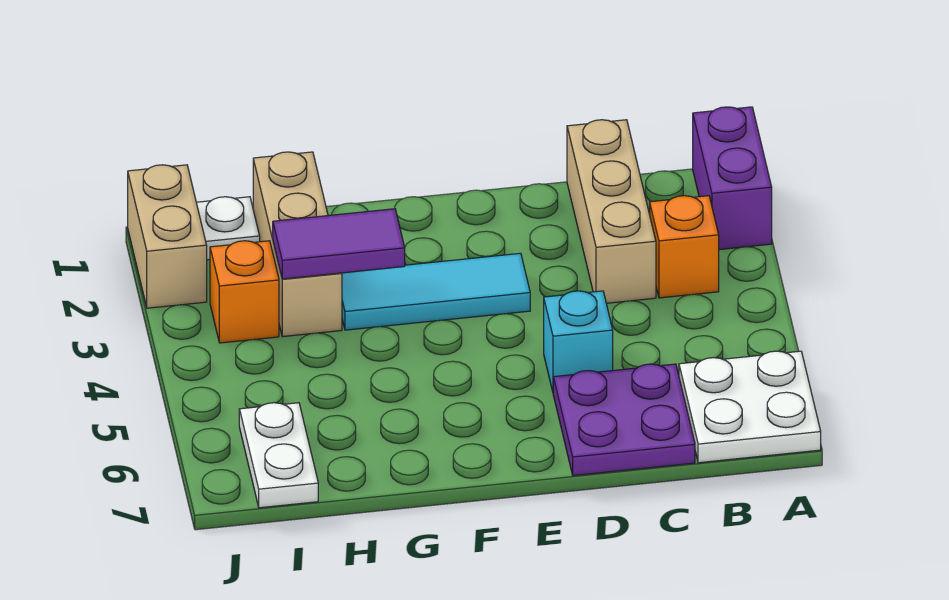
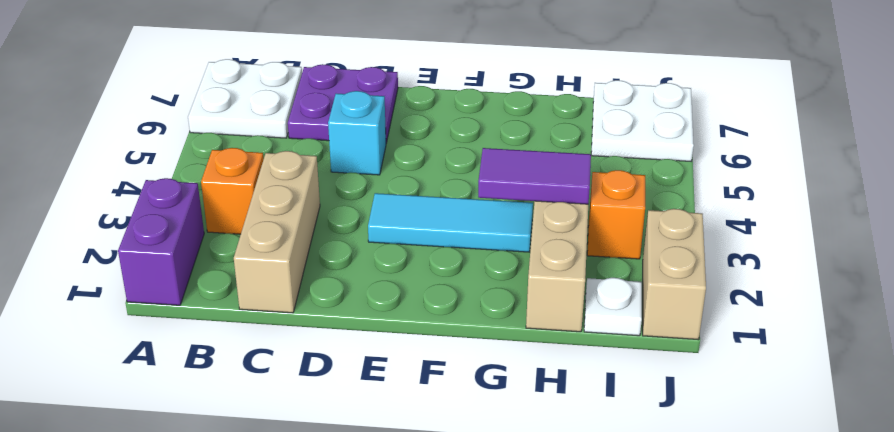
white 1x2 plate [239,403,318,508] -> white 2x2 plate [591,80,694,161]

